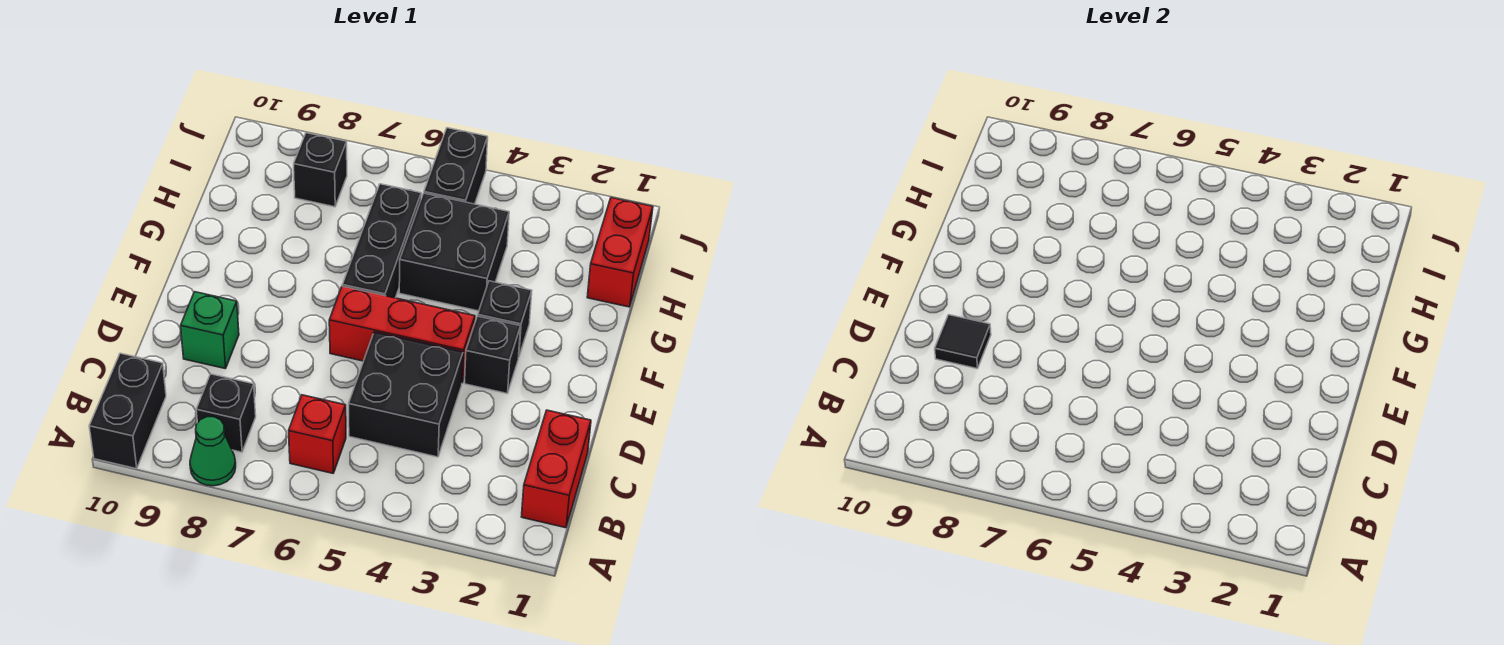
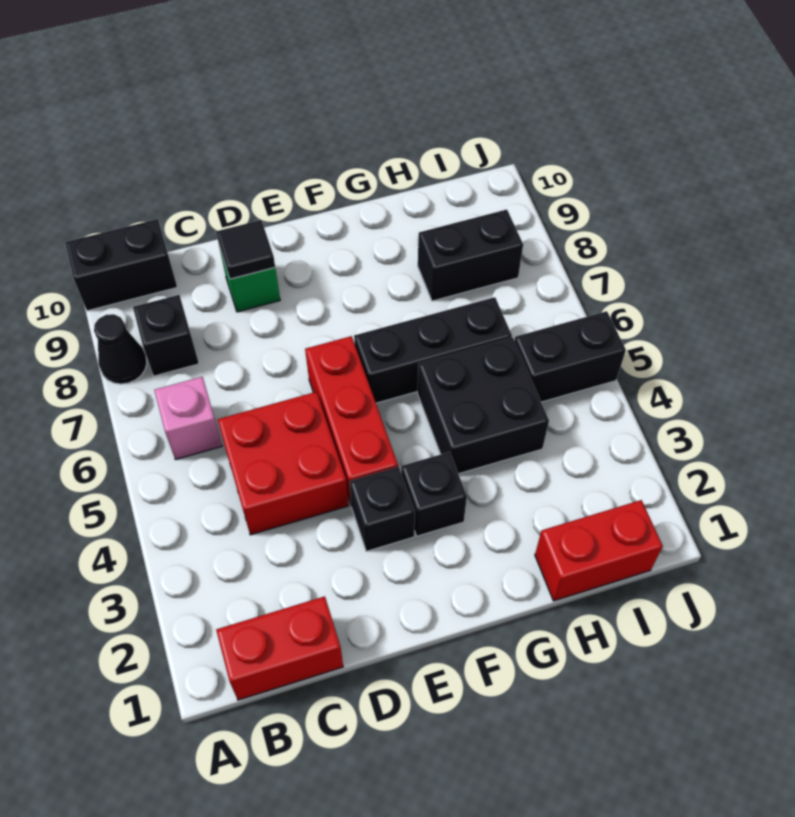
green 1x1 cone [190,417,236,486] -> black 1x1 cone [94,314,147,384]
red 1x1 brick [289,395,346,473] -> pink 1x1 brick [154,377,222,460]
black 2x2 brick [349,332,463,457] -> red 2x2 brick [218,392,348,535]
black 1x1 brick [294,133,347,207] -> black 1x2 brick [418,210,523,301]

